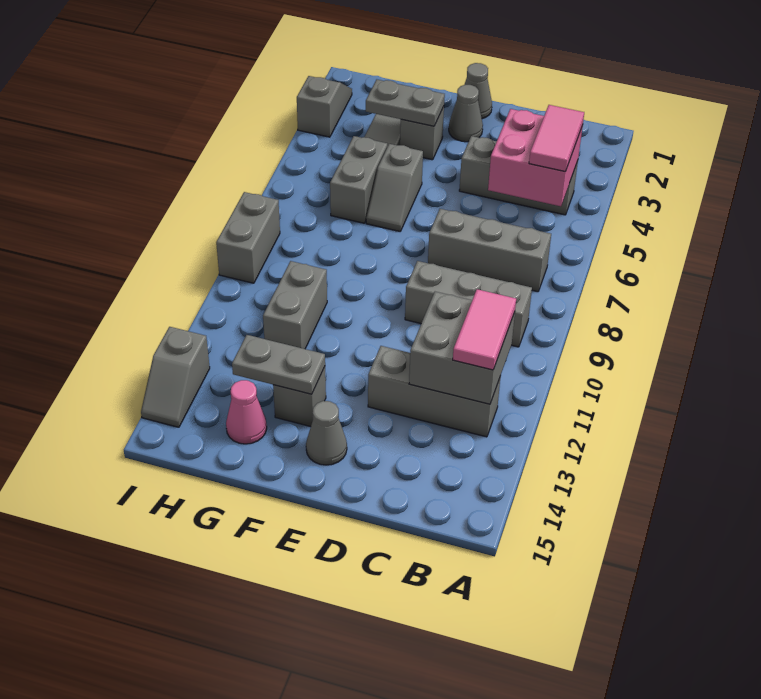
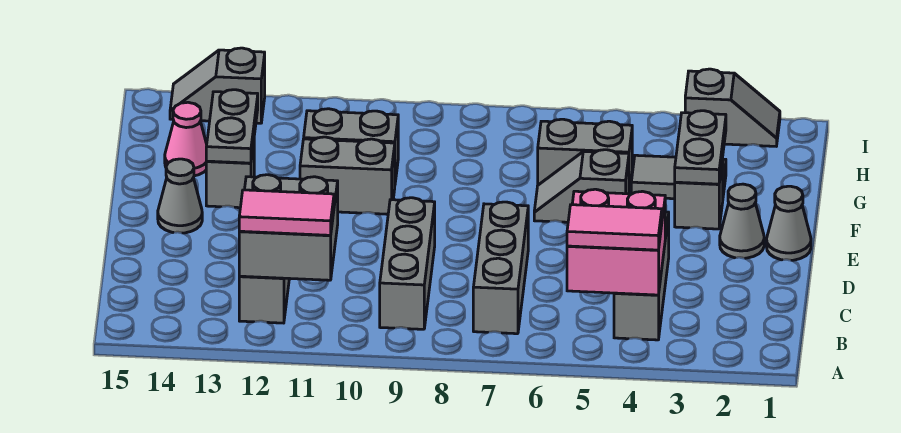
grey 1x2 brick [216,192,280,283] -> grey 1x2 brick moved to [300,137,395,214]

